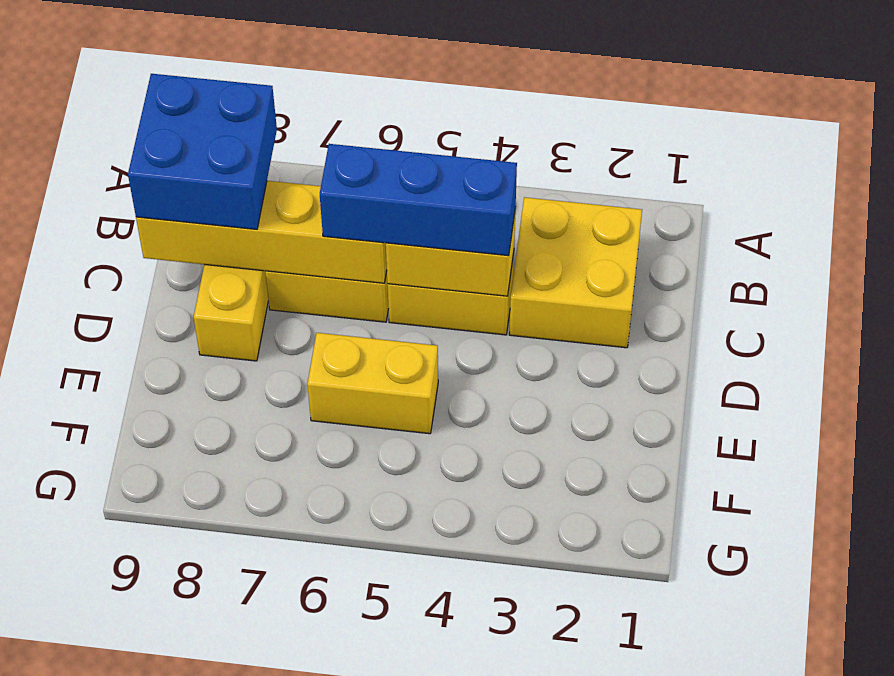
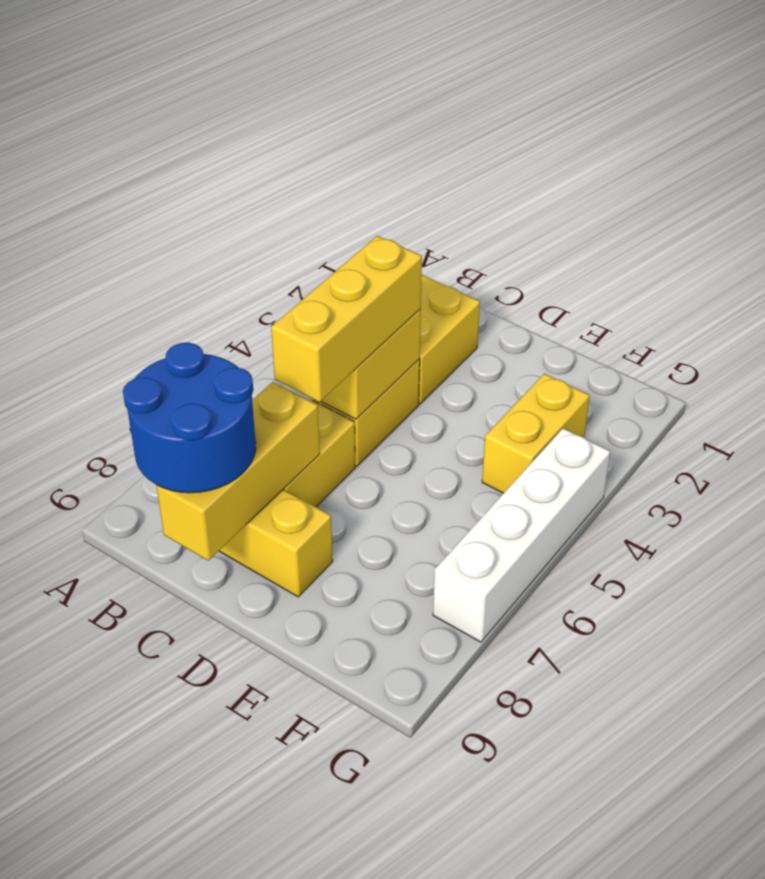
blue 2x2 brick [128,74,277,229] -> blue 2x2 round brick [123,343,256,493]
blue 1x3 brick [320,144,517,256] -> yellow 1x3 brick [271,236,422,402]
yellow 1x4 brick [136,181,387,283] -> yellow 1x3 brick [157,382,320,561]
yellow 1x2 brick [307,333,438,434] -> yellow 1x2 brick moved to [482,374,590,493]
none -> white 1x4 brick [433,428,610,642]

